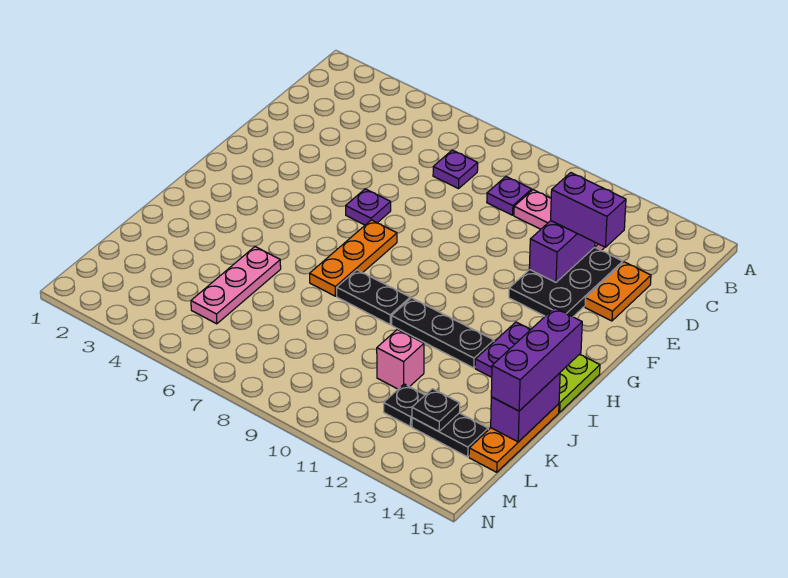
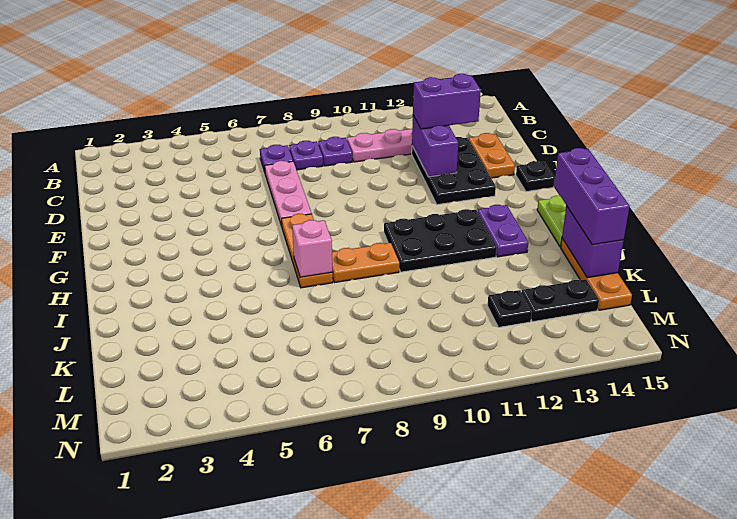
purple 1x1 plate [346,189,391,225] -> purple 1x1 plate moved to [289,141,323,170]
black 1x2 plate [337,270,410,324] -> orange 1x2 plate [332,243,399,282]
black 1x3 plate [392,298,494,368] -> black 2x3 plate [384,209,497,272]
pink 1x3 plate [191,247,281,324] -> pink 1x3 plate moved to [265,161,312,226]
pink 1x1 brick [377,329,424,389] -> pink 1x1 brick moved to [292,220,332,277]
black 1x1 plate [412,389,460,431] -> black 1x1 plate moved to [516,161,555,192]

